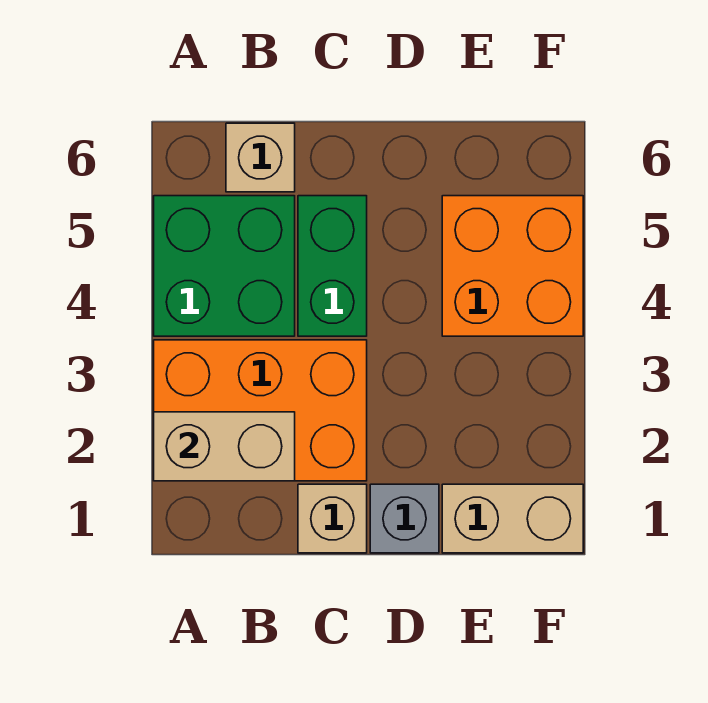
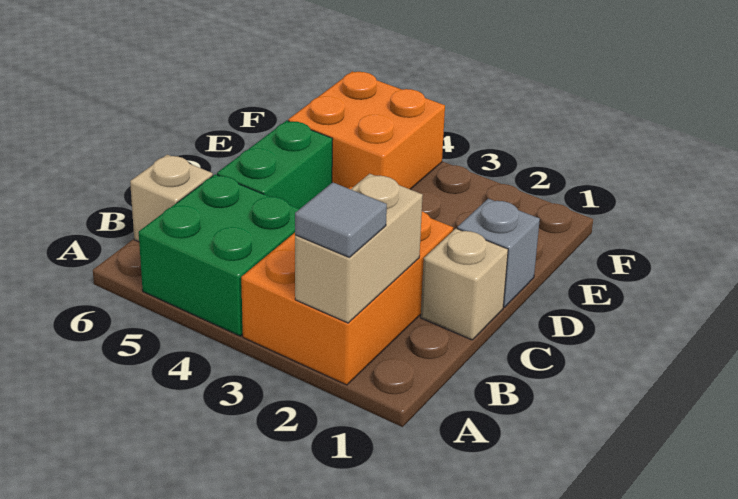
none -> grey 1x1 tile [295,182,387,257]
green 1x2 brick [298,196,367,336] -> green 1x2 brick turned to [217,121,333,209]
tan 1x2 brick [442,484,583,553] -> none

